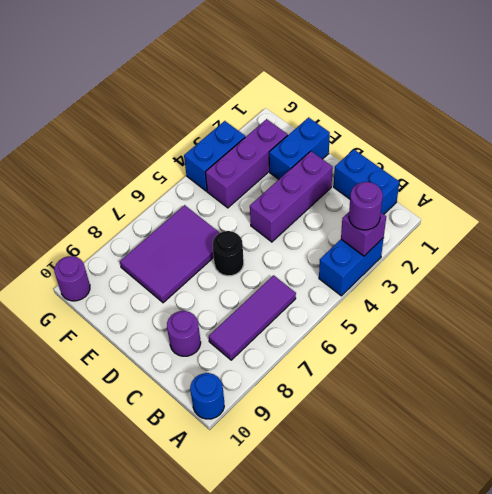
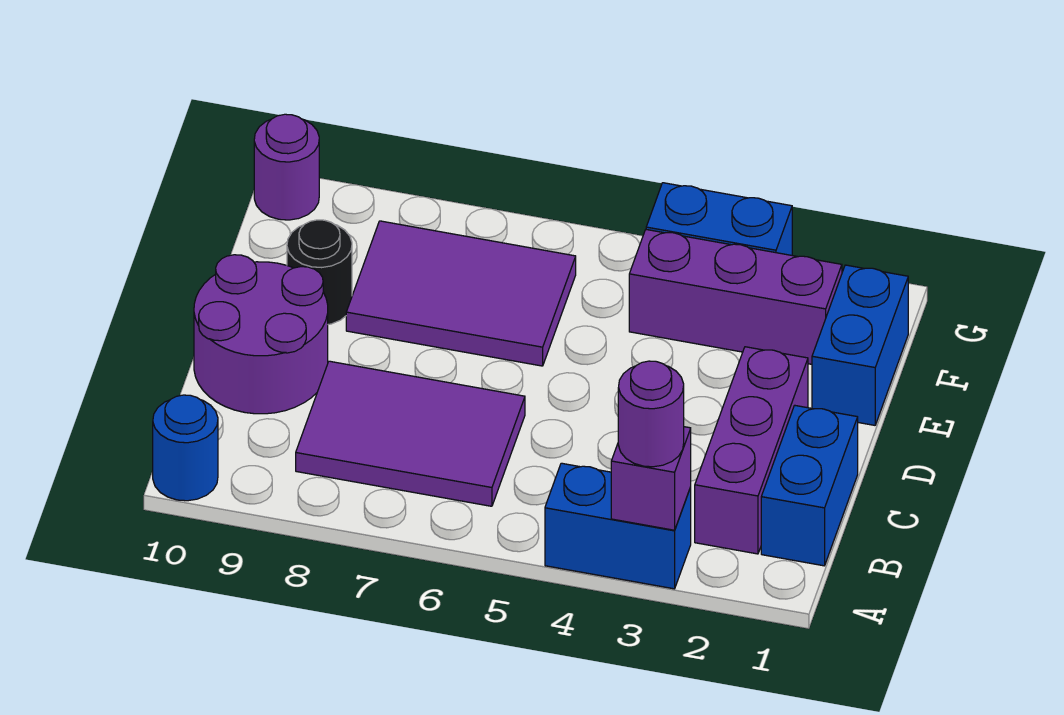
purple 1x3 tile [209,275,296,360] -> purple 2x3 tile [296,361,525,506]
purple 1x1 round brick [167,311,201,356] -> purple 2x2 round brick [194,255,328,414]
purple 1x3 brick [250,151,333,242] -> purple 1x3 brick turned to [695,347,808,554]
black 1x1 round brick [213,231,244,276] -> black 1x1 round brick moved to [287,220,352,324]
blue 1x2 brick [269,117,330,179] -> blue 1x2 brick turned to [812,265,908,425]

